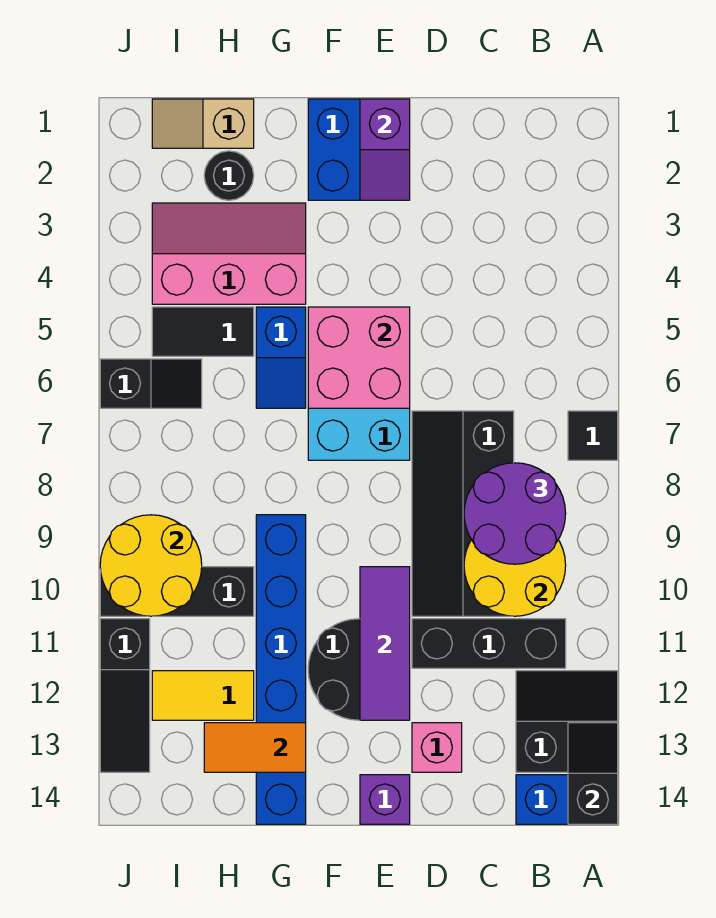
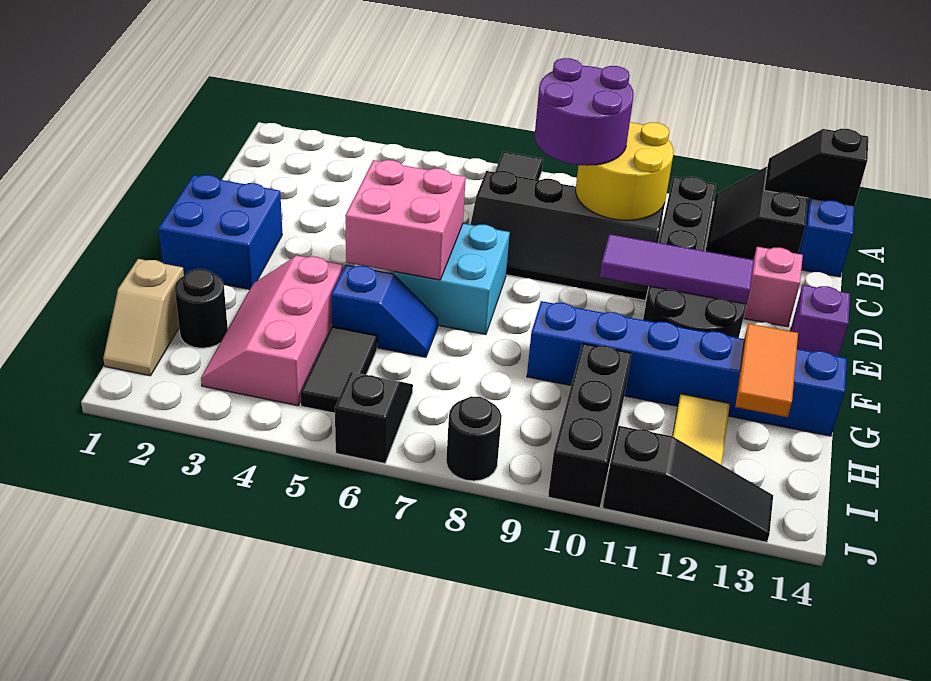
purple 1x2 slope [360,99,410,200] -> none
yellow 2x2 round brick [100,515,202,616] -> none
none -> black 1x1 round brick [446,396,502,481]

